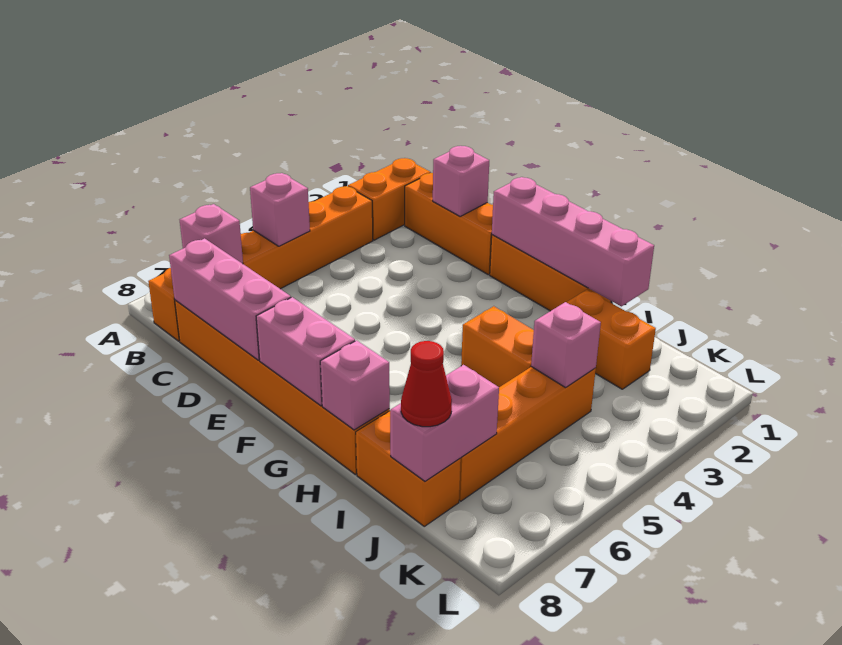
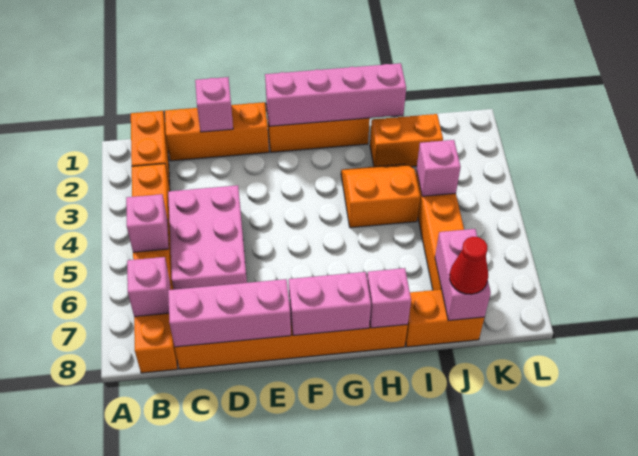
none -> pink 2x3 brick [168,185,247,290]

